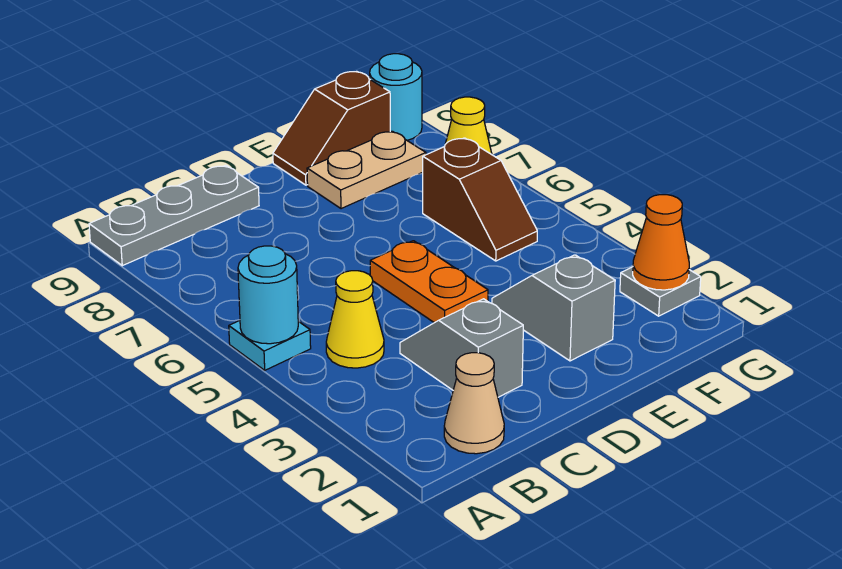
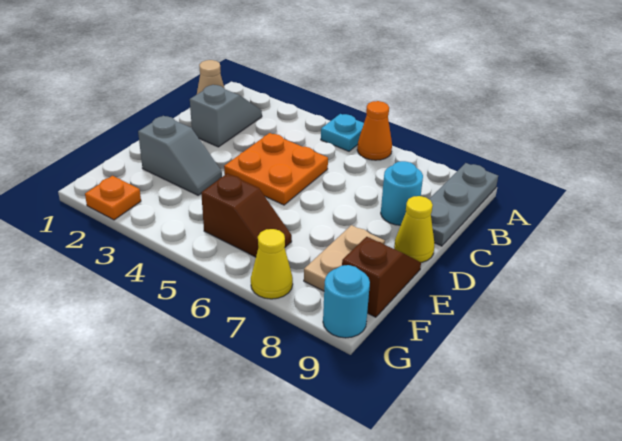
cyan 1x1 round brick [238,246,298,344] -> cyan 1x1 round brick moved to [381,161,423,225]
yellow 1x1 cone [326,271,384,368] -> yellow 1x1 cone moved to [394,196,435,263]
grey 1x2 slope [400,299,523,397] -> grey 1x2 slope turned to [190,85,262,147]
orange 1x2 plate [370,241,488,323] -> orange 2x2 plate [224,133,328,205]
brown 1x2 slope [423,138,537,261] -> brown 1x2 slope turned to [201,174,292,257]
grey 1x1 plate [620,267,701,316] -> orange 1x1 plate [85,176,141,220]
orange 1x1 cone [633,195,689,290] -> orange 1x1 cone moved to [357,101,392,160]

